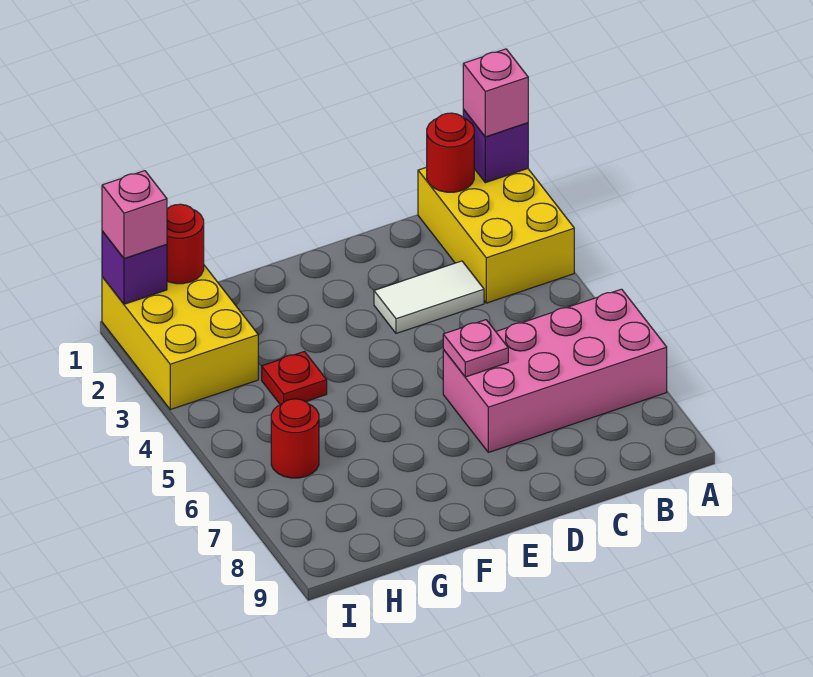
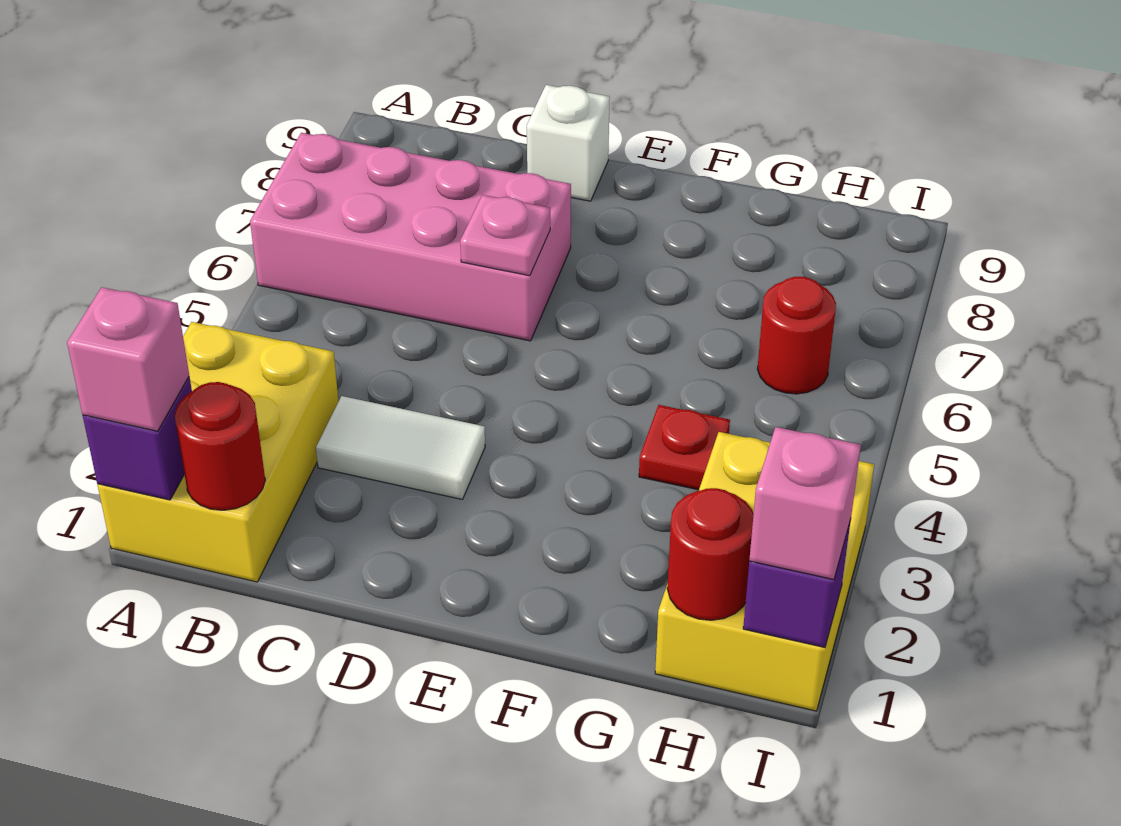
none -> white 1x1 brick [527,85,610,201]

